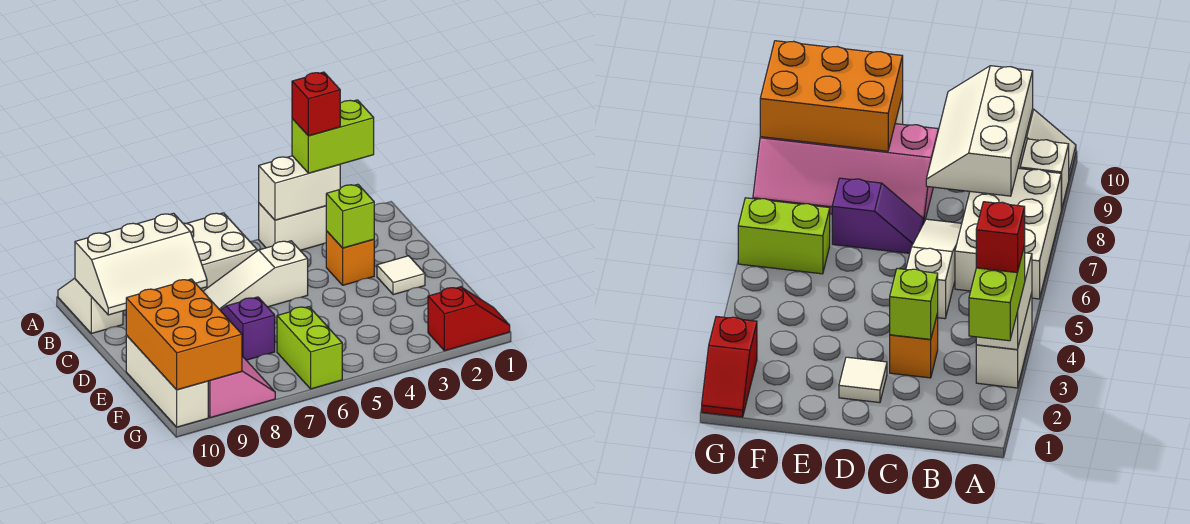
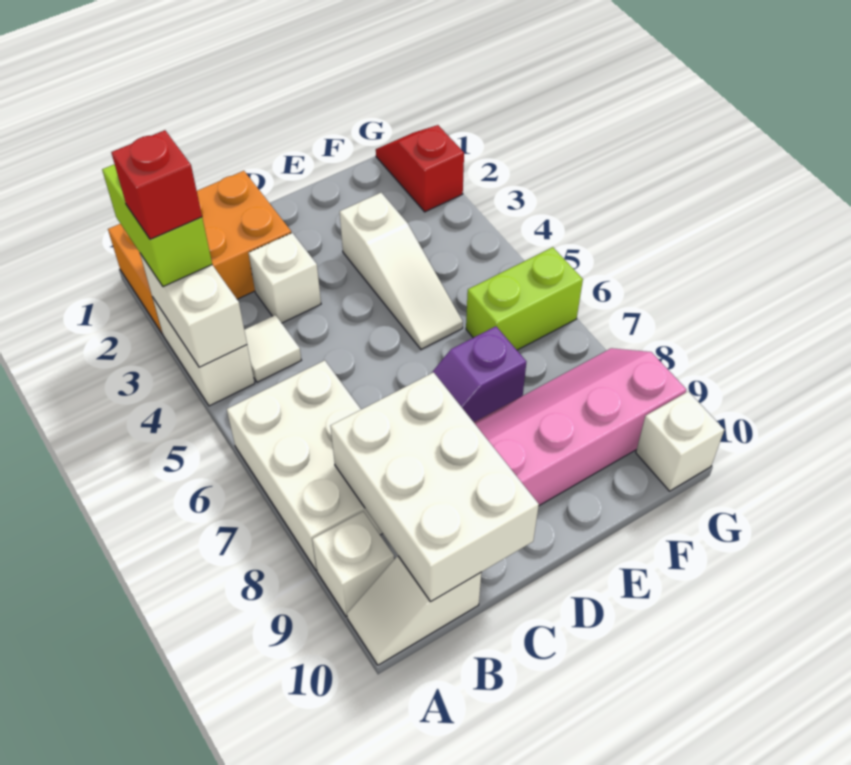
white 2x3 slope [75,213,207,315] -> white 2x3 brick [330,372,539,601]
orange 1x1 brick [326,231,374,285] -> white 1x1 brick [249,233,321,323]
lime 1x1 brick [326,184,374,248] -> none
white 1x3 slope [203,241,308,310] -> white 1x3 slope moved to [340,193,463,349]
white 1x1 tile [377,256,425,295] -> white 1x1 tile moved to [244,315,301,382]
orange 2x3 brick [126,279,242,390] -> orange 2x3 brick moved to [108,171,291,334]
white 1x3 brick [126,335,208,427] -> white 1x1 brick [636,391,724,491]

